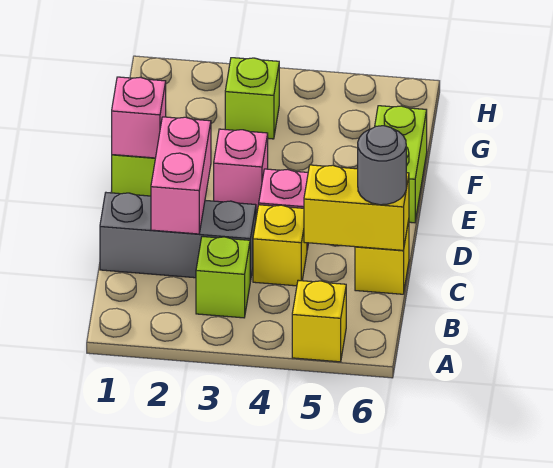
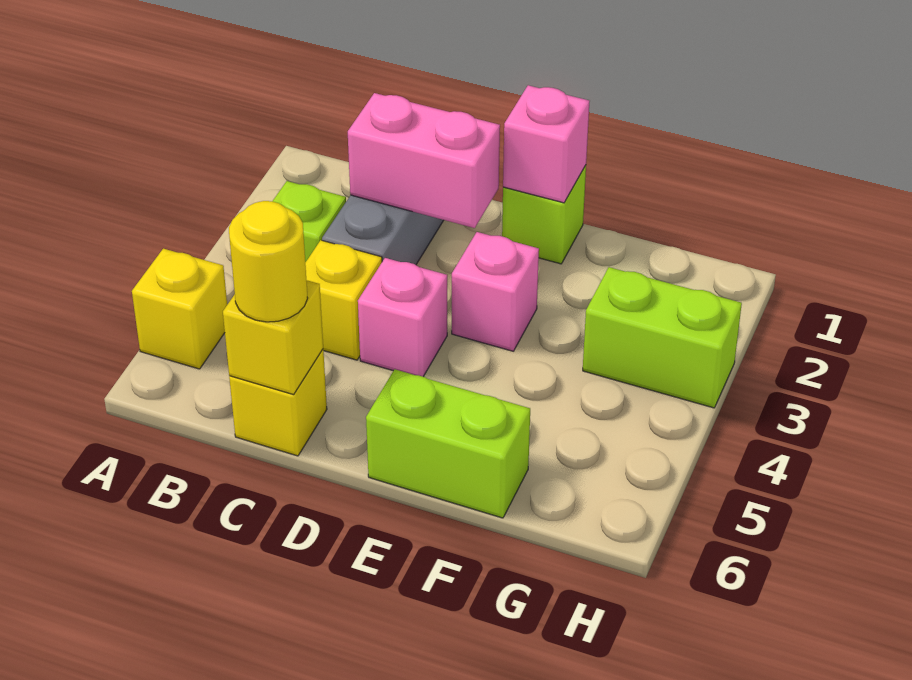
yellow 1x2 brick [304,165,409,250] -> yellow 1x1 brick [223,280,323,395]
grey 1x1 round brick [358,126,406,205] -> yellow 1x1 round brick [229,201,308,322]
lime 1x1 brick [225,58,279,139] -> lime 1x2 brick [583,267,742,408]

